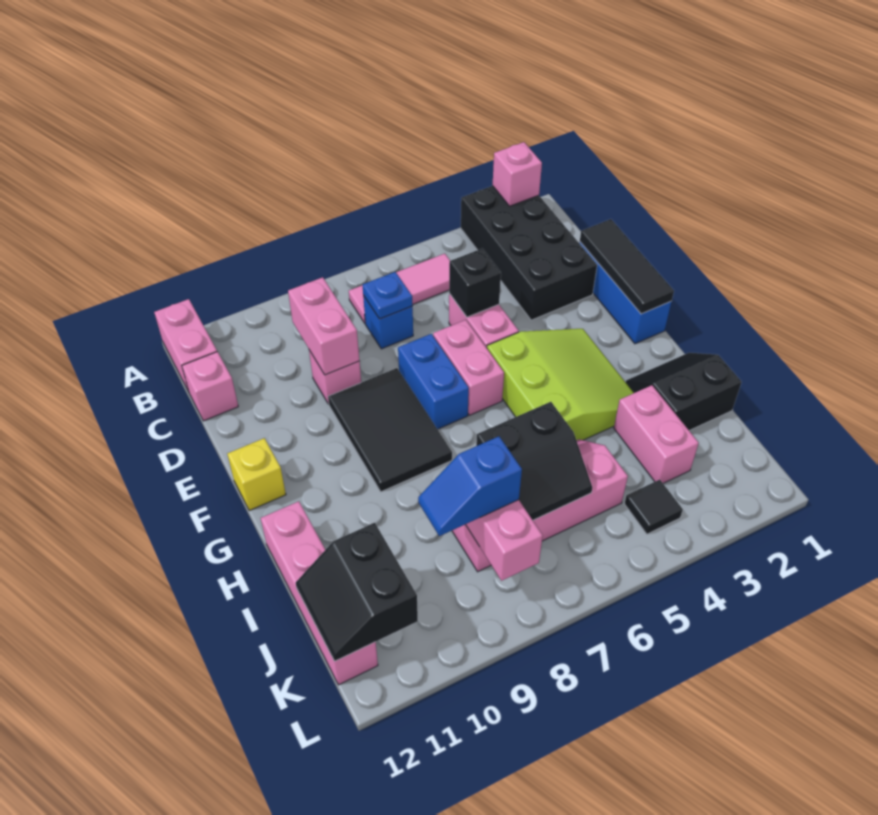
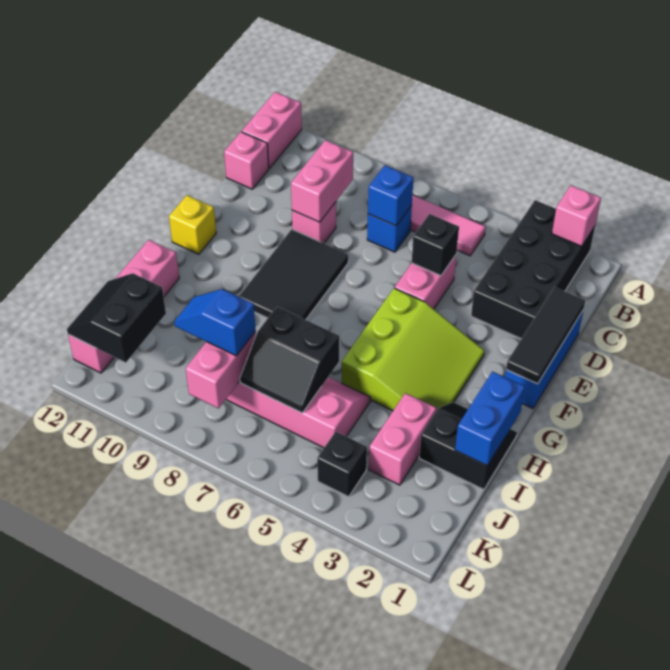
blue 1x1 plate [363,272,413,319] -> blue 1x1 brick [368,165,413,226]
pink 1x2 brick [433,320,504,415] -> none
blue 1x2 brick [398,334,469,429] -> blue 1x2 brick moved to [455,372,525,466]
black 1x1 tile [625,480,683,534] -> black 1x1 brick [317,432,367,497]

